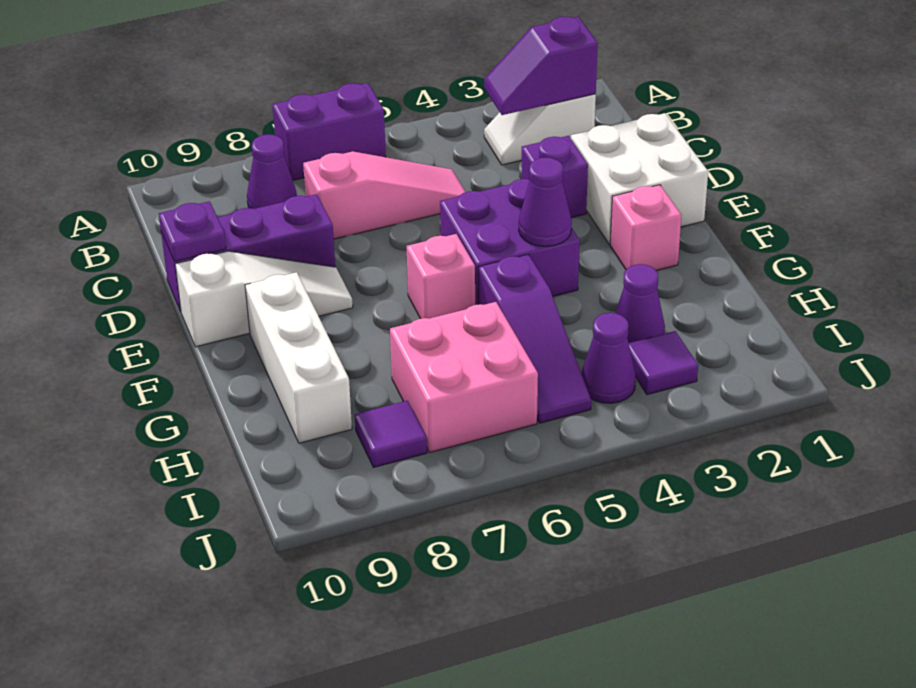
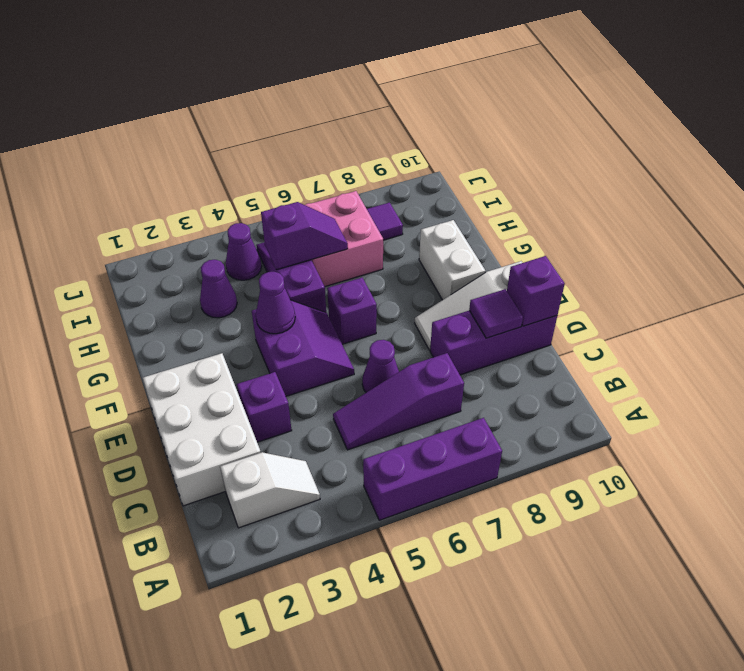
purple 1x2 brick [273,83,386,180] -> purple 1x3 brick [363,418,502,520]
purple 1x2 slope [484,17,598,115] -> purple 1x2 slope moved to [261,202,348,270]
purple 1x1 cone [247,134,297,209] -> purple 1x1 cone moved to [362,340,399,393]
pink 1x3 slope [303,151,465,239] -> purple 1x3 slope [333,353,464,450]
white 2x2 brick [571,113,708,245] -> white 2x3 brick [143,353,261,506]
purple 1x1 plate [159,201,226,261] -> purple 1x1 brick [507,256,565,326]
purple 2x2 brick [440,179,580,305] -> purple 2x2 slope [252,300,354,396]
pink 1x1 brick [610,185,681,270] -> none
pink 1x1 brick [407,234,475,319] -> purple 1x1 brick [327,278,377,344]
white 1x3 brick [245,272,352,443] -> white 1x2 brick [419,220,485,300]
purple 1x1 tile [629,331,698,395] -> purple 1x1 tile moved to [469,289,523,338]

